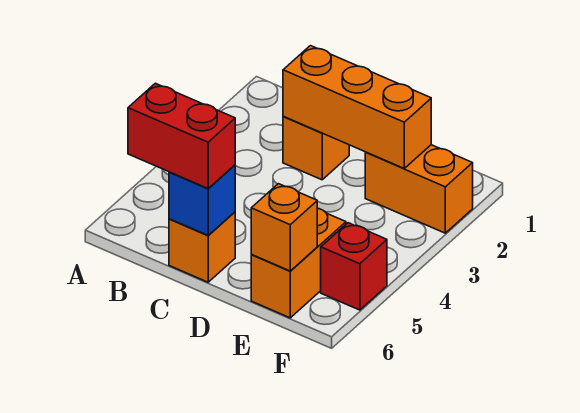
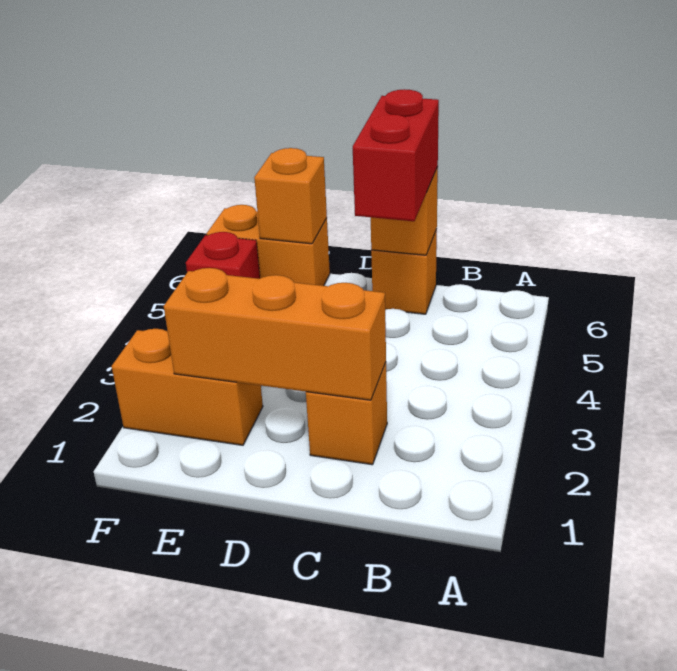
red 1x2 brick [128,83,235,189] -> red 1x2 brick turned to [353,89,439,221]
blue 1x1 brick [169,165,235,235] -> orange 1x1 brick [371,167,438,255]
orange 1x2 brick [251,208,346,318] -> orange 1x2 brick turned to [206,205,330,286]

